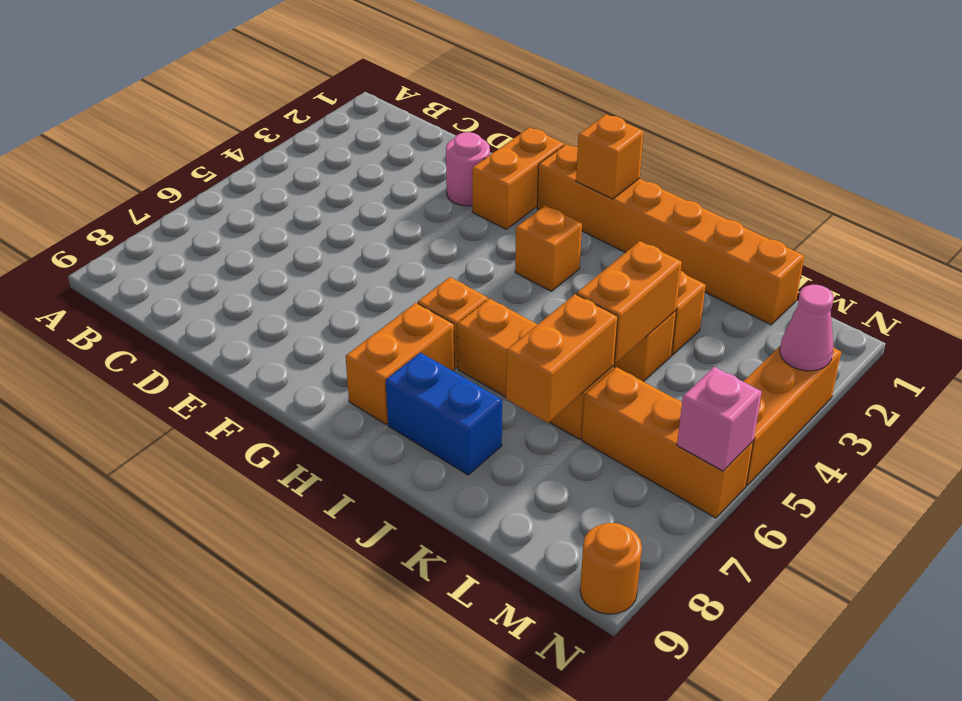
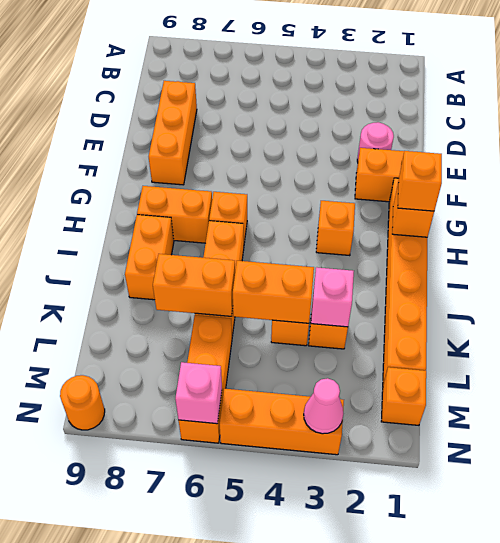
none -> orange 1x3 brick [149,81,197,185]
none -> orange 1x1 brick [398,151,442,211]
blue 1x2 brick [386,353,502,475] -> orange 1x2 brick [125,215,174,300]
none -> pink 1x1 brick [311,267,354,327]
none -> orange 1x1 brick [381,367,426,425]

